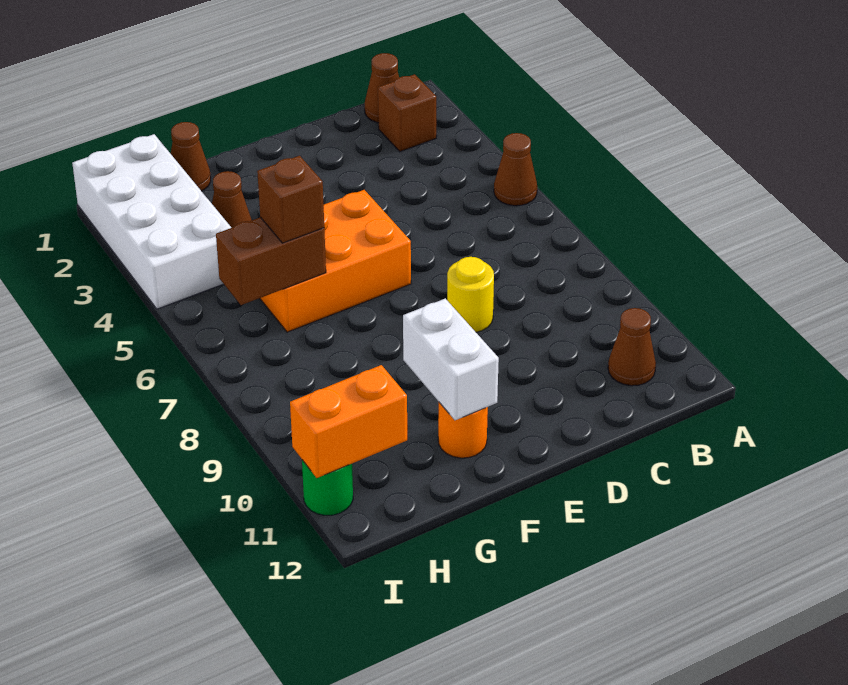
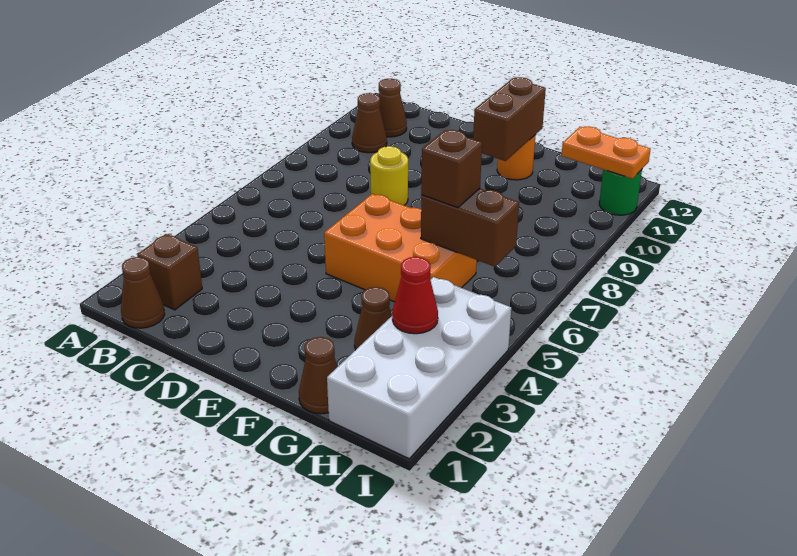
brown 1x1 cone [494,133,537,206] -> brown 1x1 cone moved to [352,93,387,153]
white 1x2 brick [403,298,499,420] -> brown 1x2 brick [473,77,546,161]
none -> red 1x1 cone [392,257,438,334]
orange 1x2 brick [290,365,407,478] -> orange 1x2 plate [561,126,651,179]

